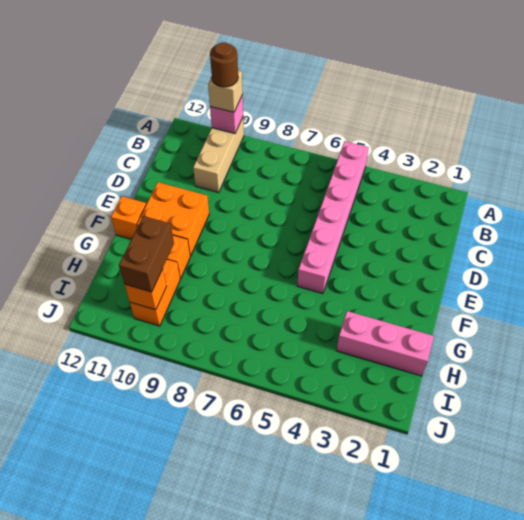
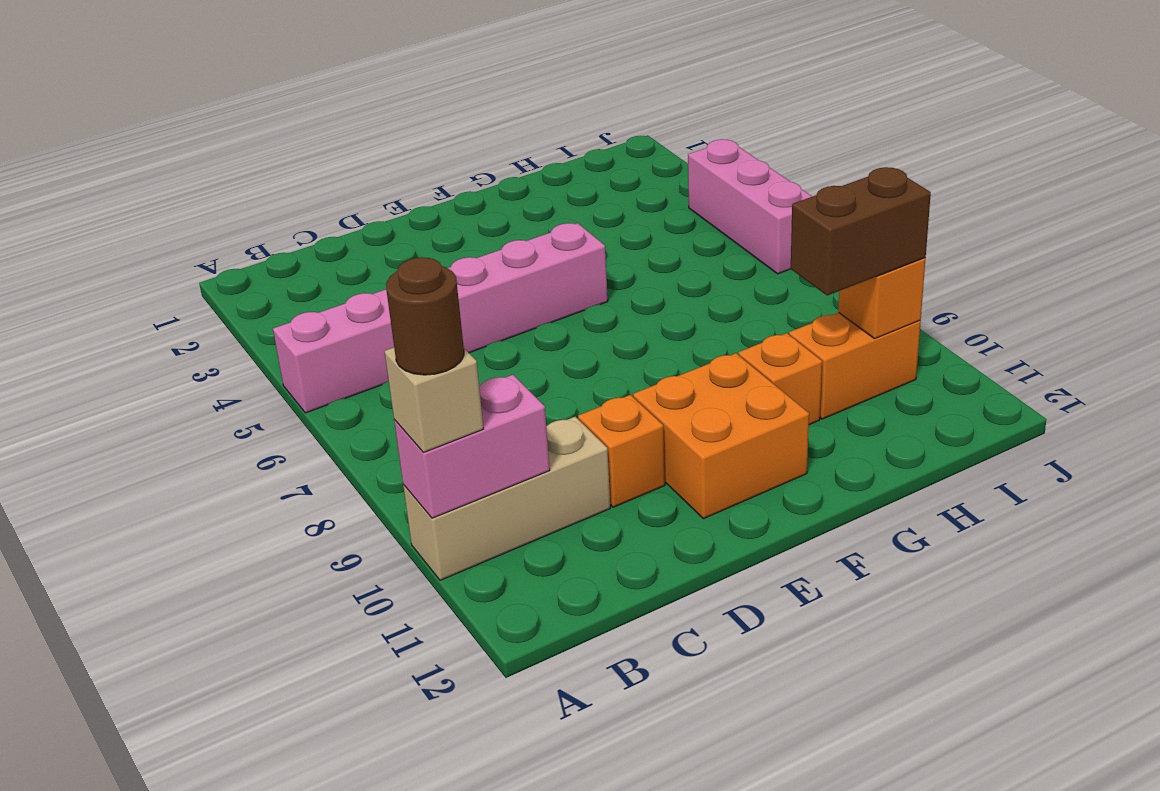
pink 1x1 brick [210,95,243,134] -> pink 1x2 brick [394,375,550,518]
orange 1x1 brick [111,196,146,239] -> orange 1x1 brick moved to [578,395,665,507]
pink 1x3 brick [337,311,434,376] -> pink 1x3 brick moved to [688,139,812,274]

